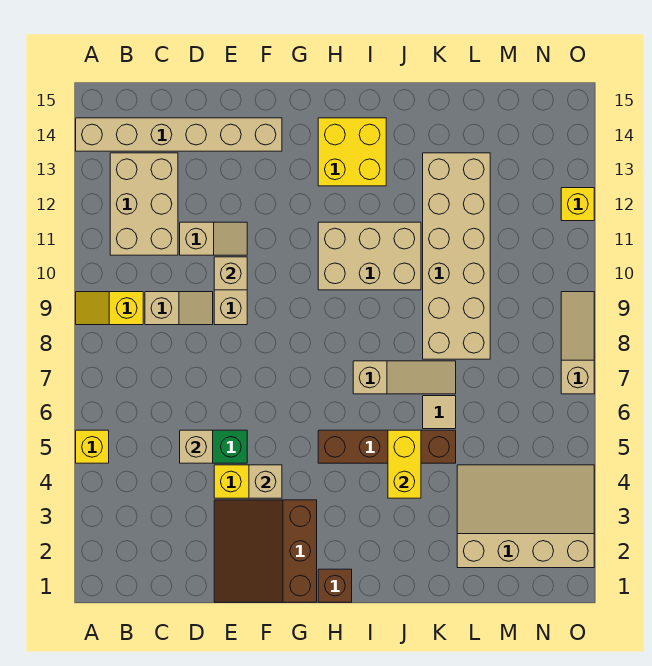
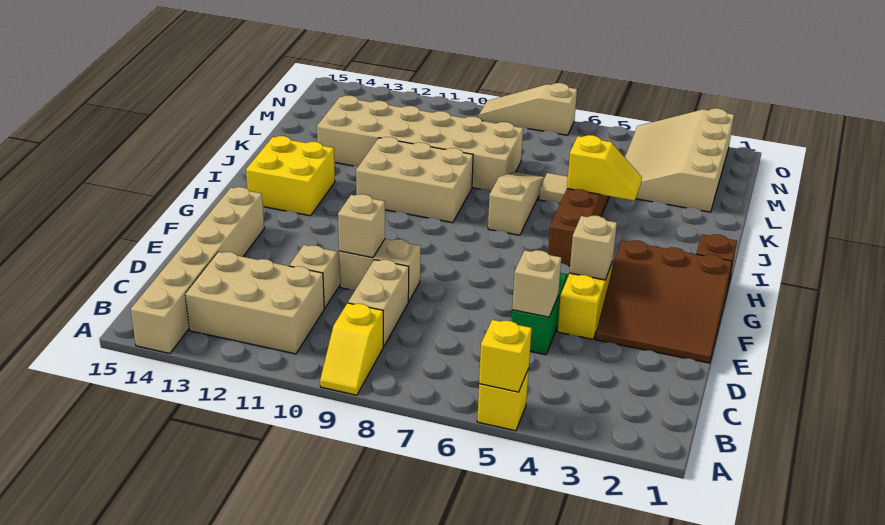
tan 1x2 slope [145,292,213,325] -> tan 1x2 brick [348,260,409,346]
tan 2x3 brick [318,222,421,290] -> tan 2x3 brick turned to [356,137,473,223]
yellow 1x2 brick [388,430,421,498] -> yellow 1x2 slope [567,135,642,201]
yellow 1x1 brick [561,188,594,221] -> yellow 1x1 brick moved to [479,320,532,392]

